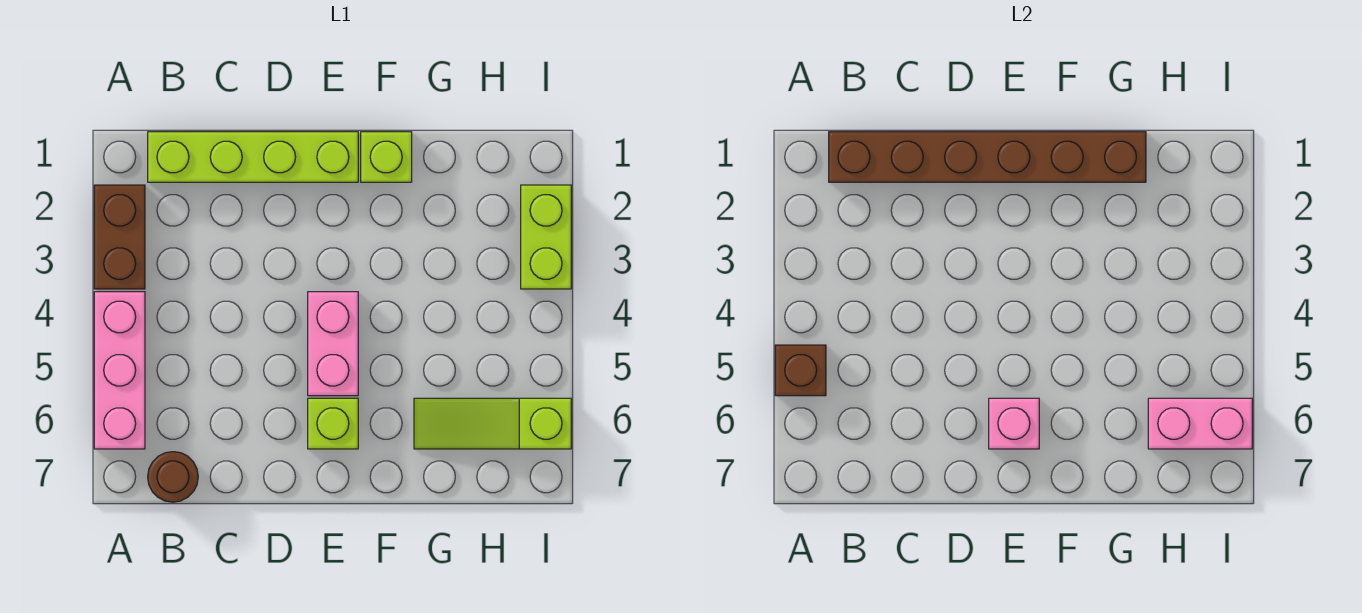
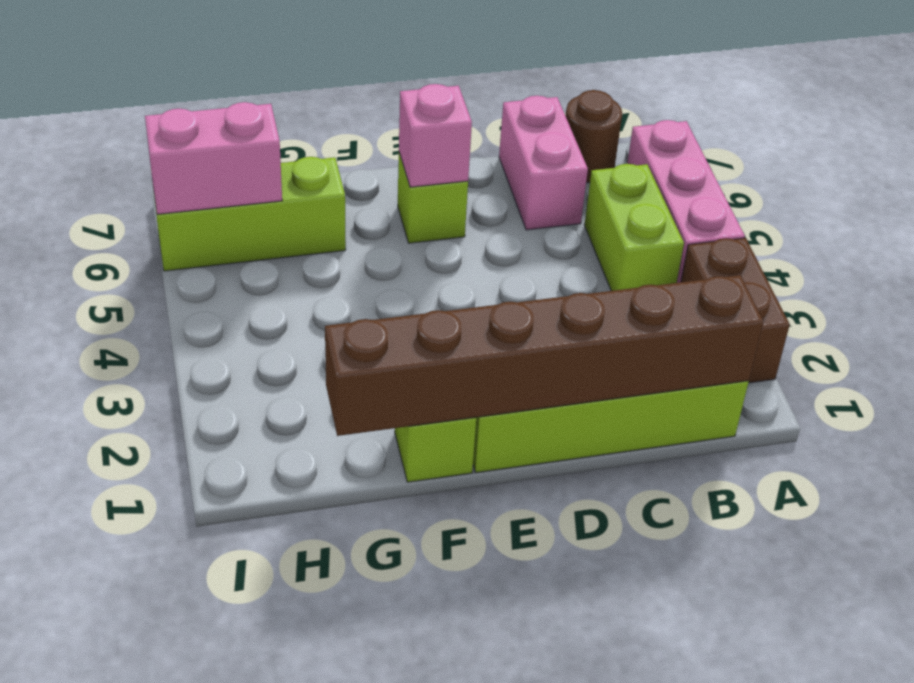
brown 1x1 brick [775,345,826,396] -> none
pink 1x2 brick [308,292,358,396] -> pink 1x2 brick moved to [499,96,588,230]
lime 1x3 slope [414,398,571,449] -> lime 1x3 brick [152,157,346,271]
lime 1x2 brick [521,185,571,289] -> lime 1x2 brick moved to [584,164,684,291]

